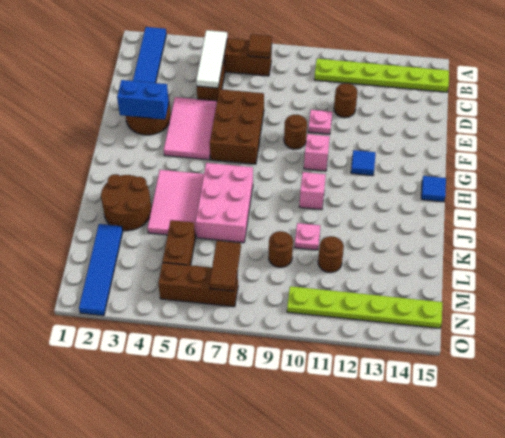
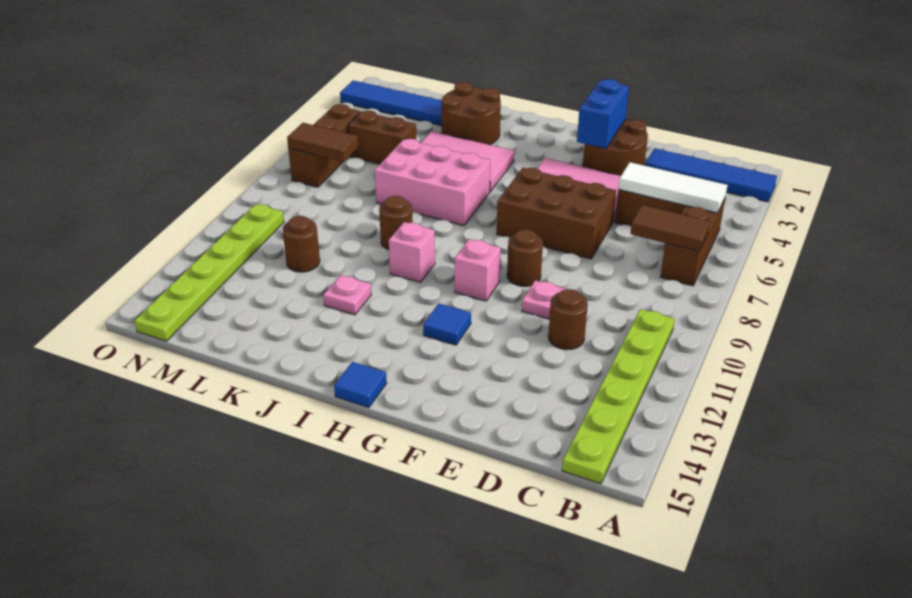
brown 1x1 tile [248,34,272,58] -> brown 1x2 tile [630,205,710,251]
pink 1x1 plate [295,223,320,250] -> pink 1x1 plate moved to [323,275,371,315]
brown 1x1 round brick [269,231,293,267] -> brown 1x1 round brick moved to [379,196,413,250]

